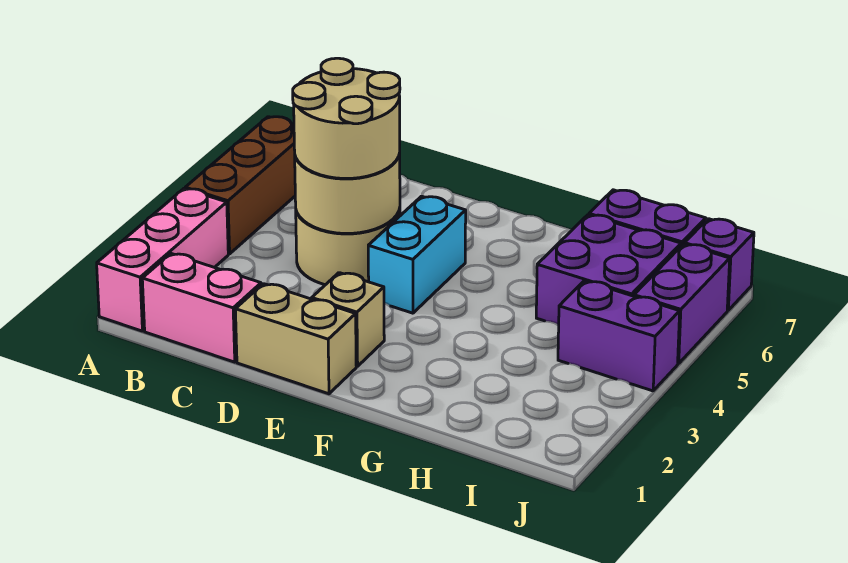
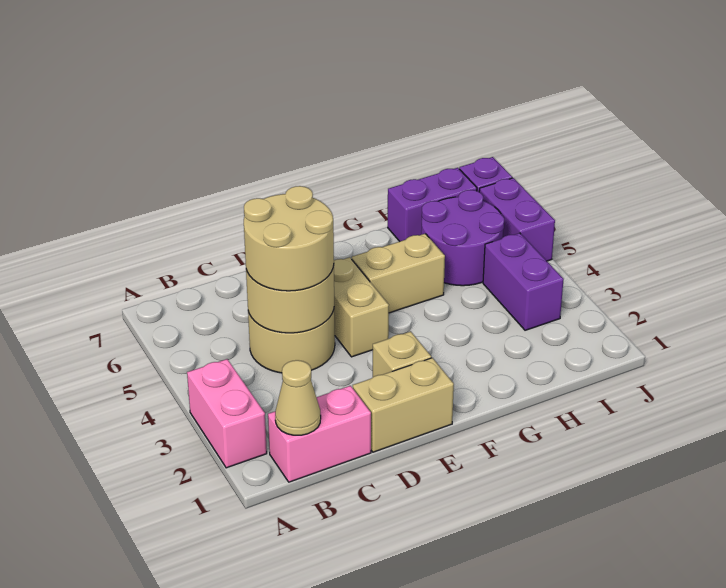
pink 1x3 brick [97,189,228,331] -> pink 1x2 brick [187,359,267,468]
brown 1x3 brick [185,117,295,254] -> none
none -> tan 1x1 cone [275,360,321,435]
cyan 1x2 brick [368,196,466,313] -> tan 1x2 brick [334,257,389,357]
none -> tan 1x2 brick [352,234,445,313]
purple 2x2 brick [536,215,681,325] -> purple 2x2 round brick [421,190,504,286]
purple 1x2 brick [558,281,680,391] -> purple 1x2 brick turned to [483,233,564,330]

